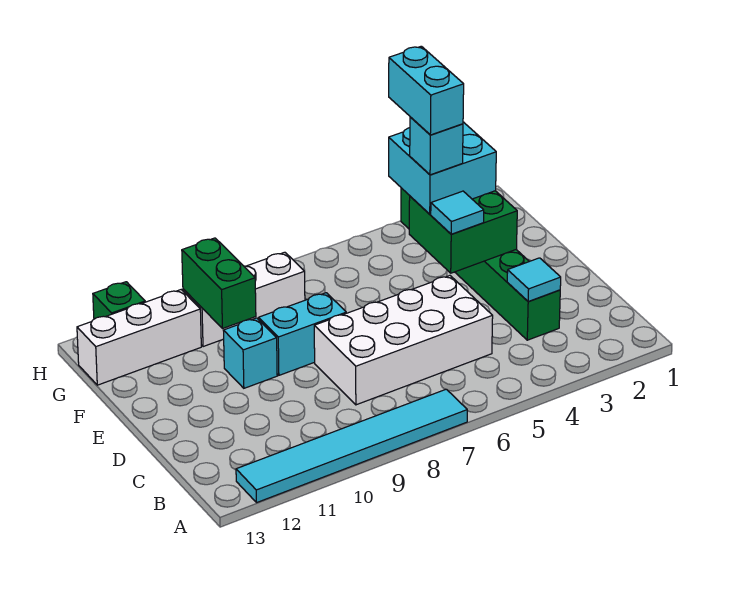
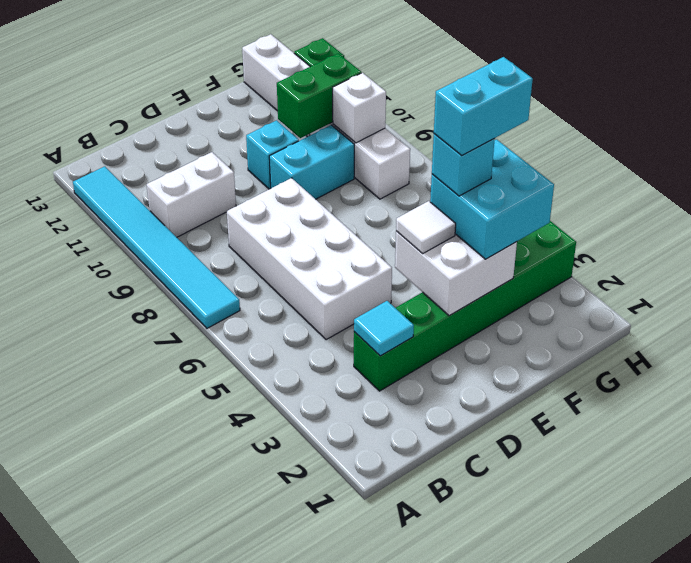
none -> white 1x2 brick [147,152,236,237]
green 2x2 brick [409,191,517,273] -> white 2x2 brick [395,231,517,316]
cyan 1x1 tile [431,191,484,234] -> white 1x1 tile [396,201,456,254]
cyan 1x2 brick [259,293,346,375] -> cyan 1x2 brick turned to [269,125,354,199]
none -> white 1x1 brick [333,73,386,143]

